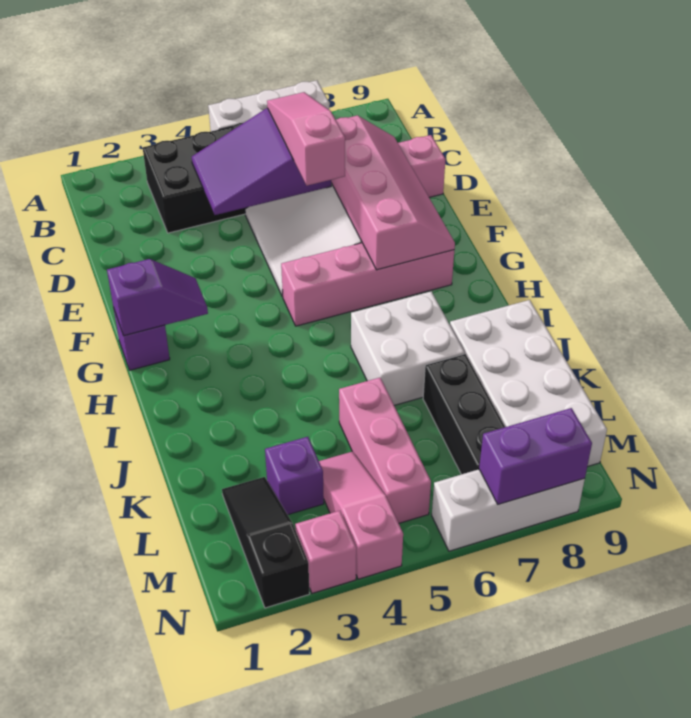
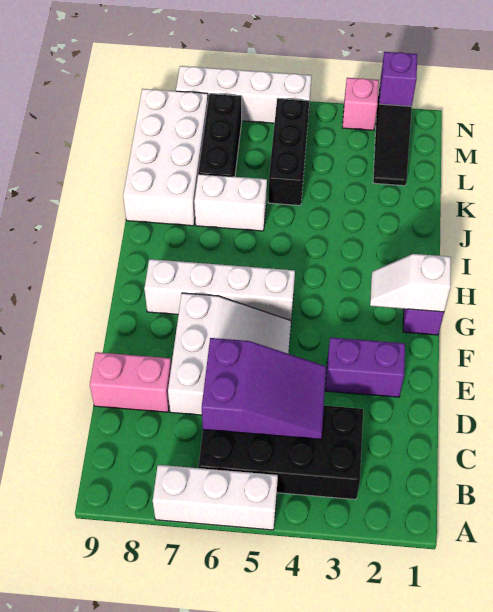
pink 1x3 slope [267,92,345,186] -> none
pink 2x4 slope [331,115,455,270] -> none
purple 1x2 slope [107,259,208,336] -> white 1x2 slope [370,254,451,312]
pink 1x4 brick [281,243,454,326] -> white 1x4 brick [144,259,295,321]
white 2x2 brick [351,291,465,405] -> white 1x2 brick [194,174,267,231]
pink 1x3 brick [339,378,431,523] -> black 1x3 brick [268,98,309,206]
purple 1x1 brick [265,437,324,515] -> purple 1x1 brick moved to [379,52,417,106]
pink 1x3 slope [319,451,403,579] -> none
white 1x3 brick [432,469,585,551] -> white 1x4 brick [176,66,312,123]
purple 1x2 brick [479,408,592,504] -> purple 1x2 brick moved to [325,337,405,397]

